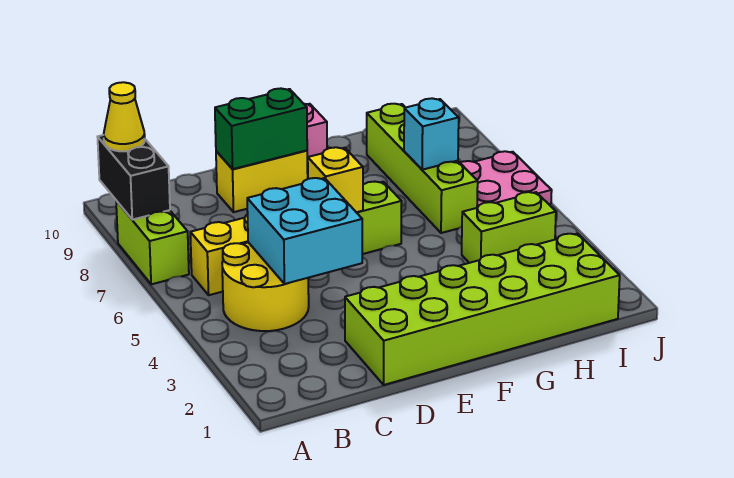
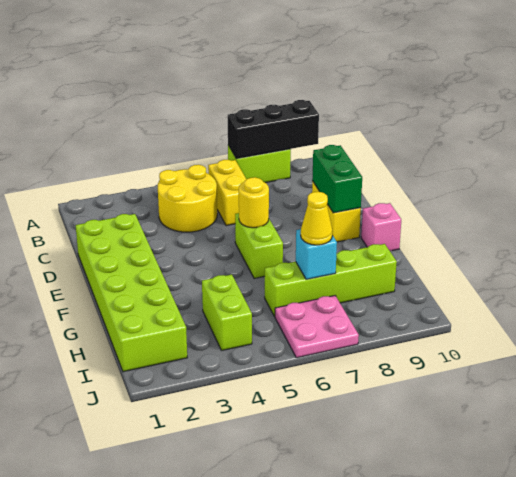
black 1x2 brick [98,135,170,220] -> black 1x3 brick [228,100,319,159]
yellow 1x1 cone [104,82,145,151] -> yellow 1x1 cone moved to [301,192,332,245]
cyan 2x2 brick [247,178,362,284] -> none
yellow 1x1 brick [308,147,363,212] -> yellow 1x1 round brick [239,177,269,228]

